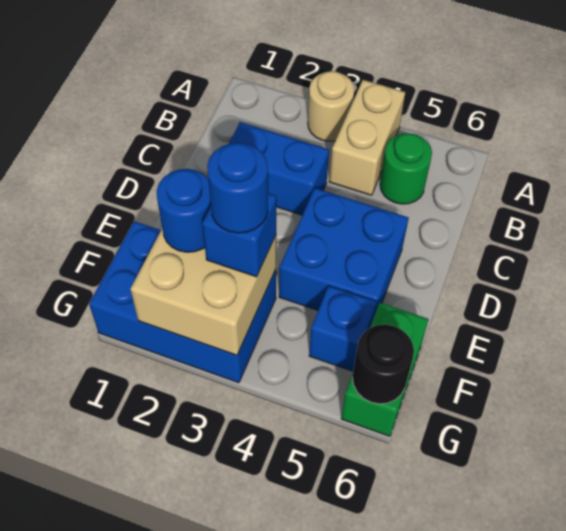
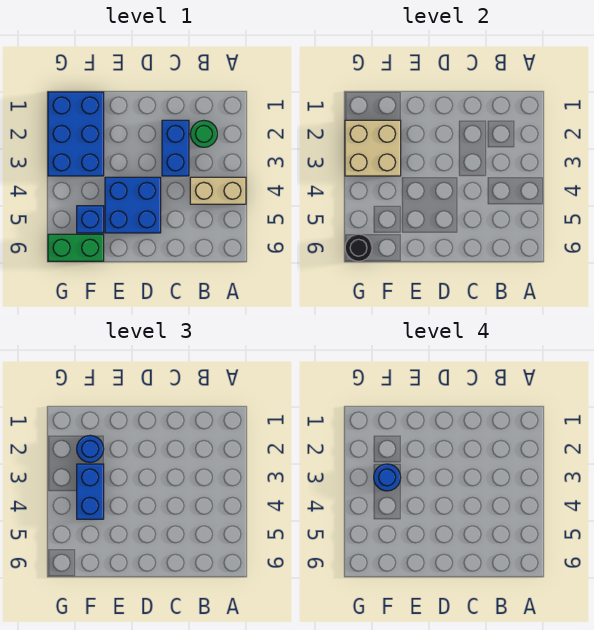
tan 1x1 round brick [308,71,354,141] -> none
green 1x1 round brick [380,133,432,204] -> green 1x1 round brick moved to [190,120,217,147]
blue 1x1 brick [202,193,277,277] -> blue 1x2 brick [77,464,104,519]

